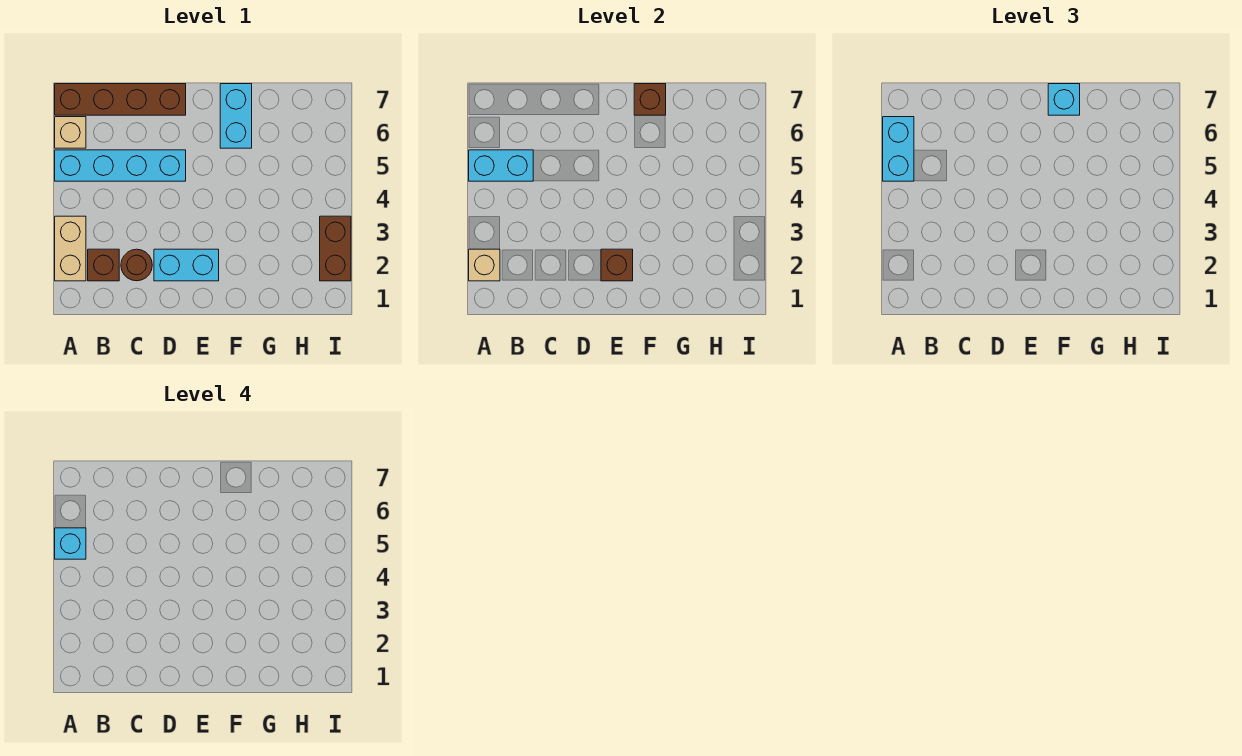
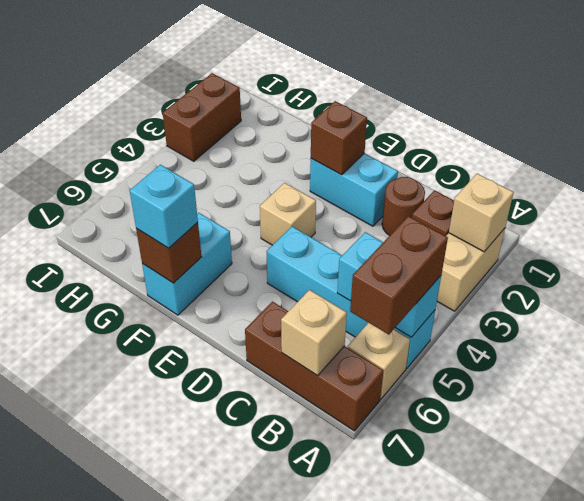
cyan 1x2 brick [883,117,914,181] -> brown 1x2 brick [350,216,448,335]
cyan 1x1 brick [55,528,86,559] -> none
brown 1x4 brick [55,84,186,115] -> brown 1x3 brick [245,302,383,431]
none -> tan 1x1 brick [281,290,347,376]
none -> tan 1x1 brick [260,183,316,245]

